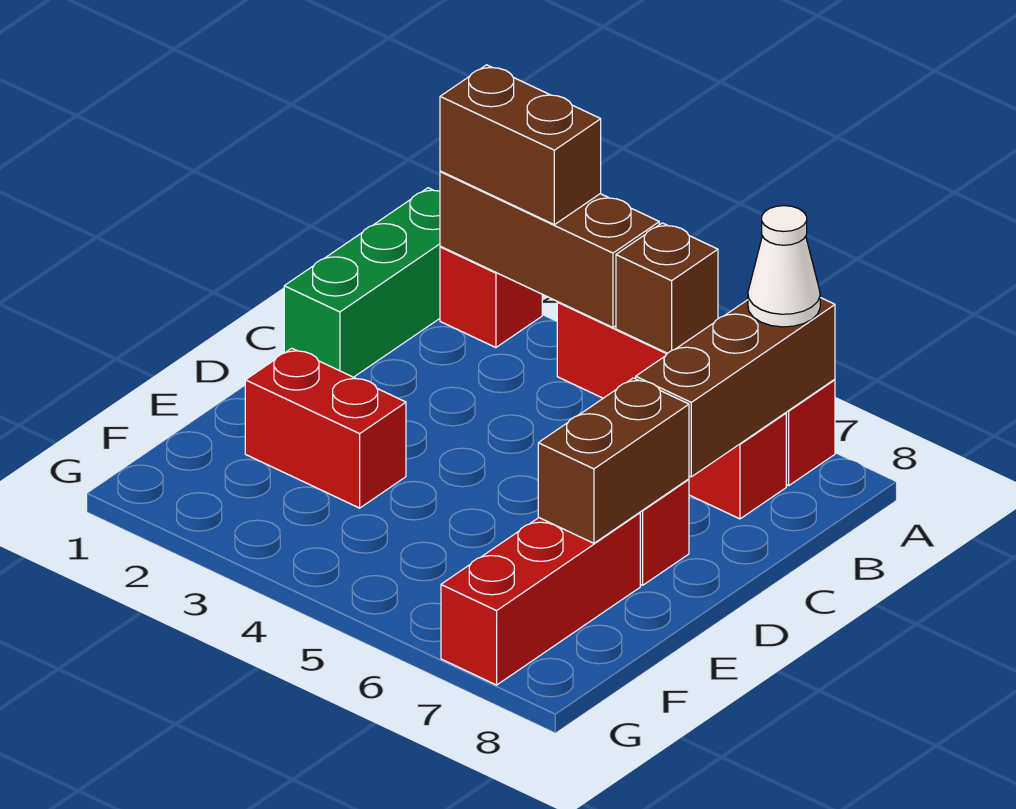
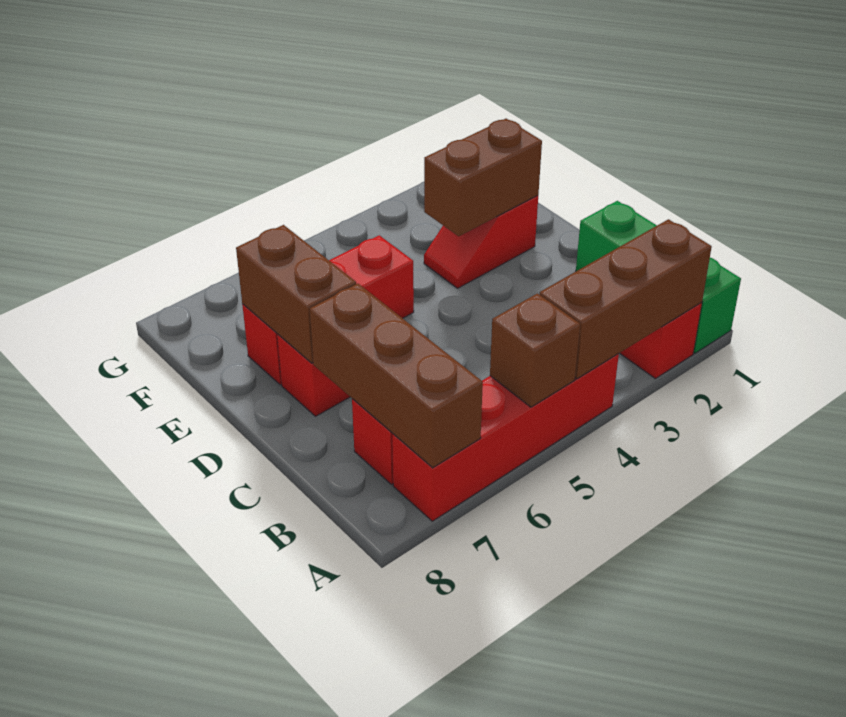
brown 1x2 brick [440,65,601,225] -> brown 1x2 brick moved to [424,119,542,236]
white 1x1 cone [748,206,820,327] -> none
red 1x2 brick [245,348,406,508] -> red 1x2 slope [424,195,538,288]
red 1x3 brick [441,512,640,685] -> red 1x3 brick turned to [242,235,414,385]

